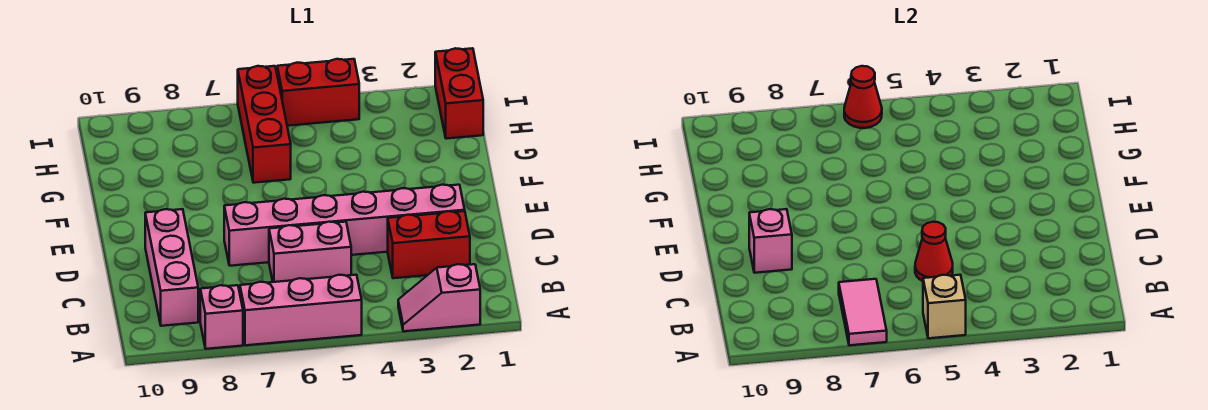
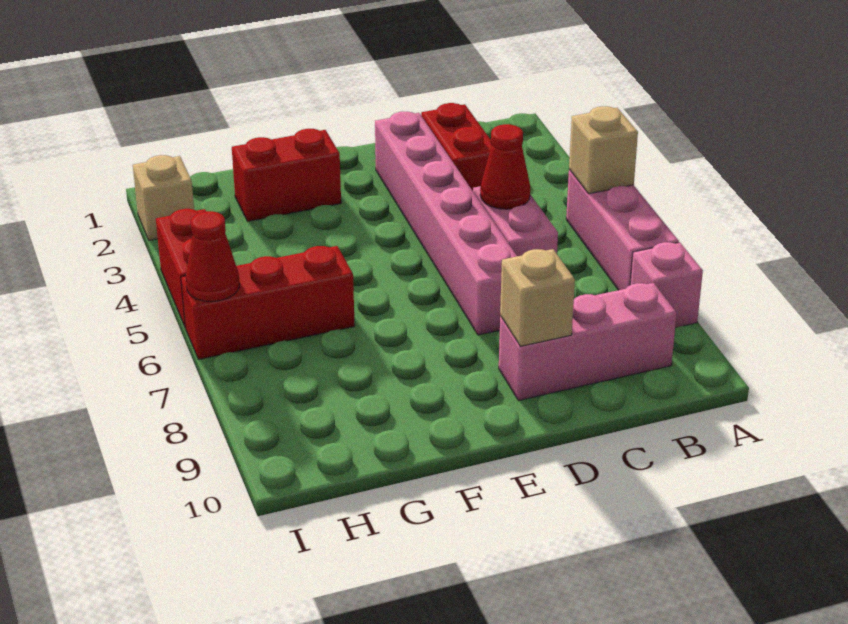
pink 1x2 slope [398,264,480,331] -> none
pink 1x2 tile [839,279,887,345] -> none
pink 1x1 brick [749,209,792,273] -> tan 1x1 brick [500,249,575,346]
red 1x2 brick [435,48,483,139] -> red 1x2 brick moved to [232,129,341,221]
none -> tan 1x1 brick [133,155,194,240]

